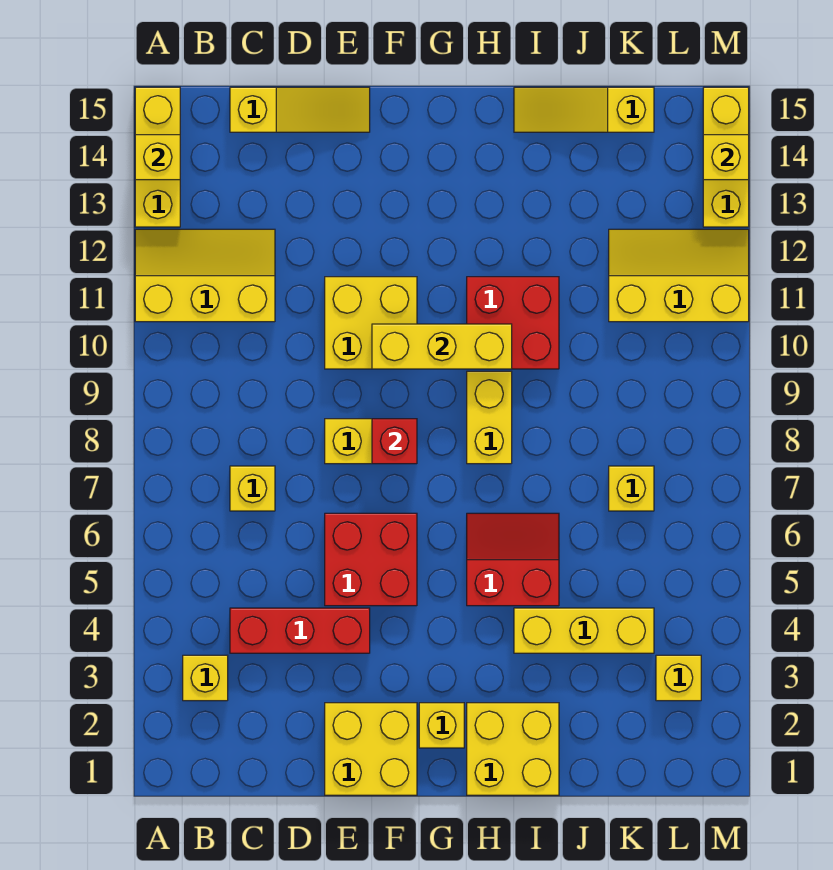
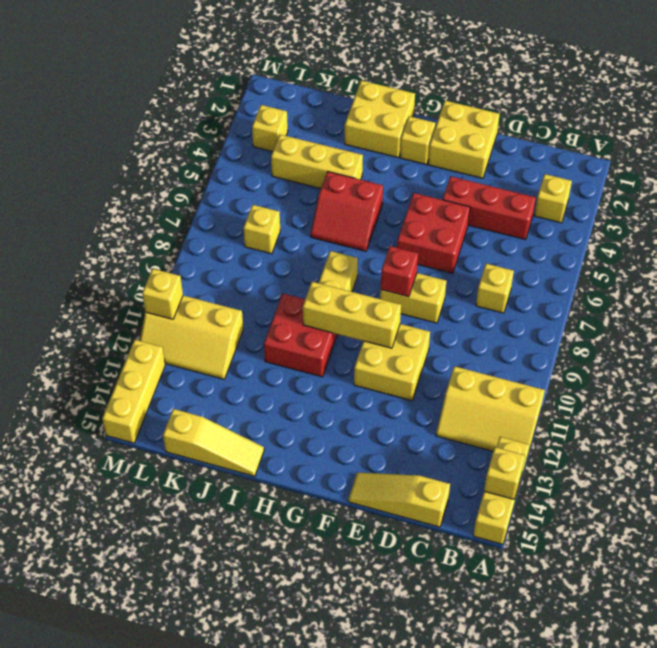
yellow 1x1 brick [703,135,749,180] -> yellow 1x1 brick moved to [142,269,183,319]

